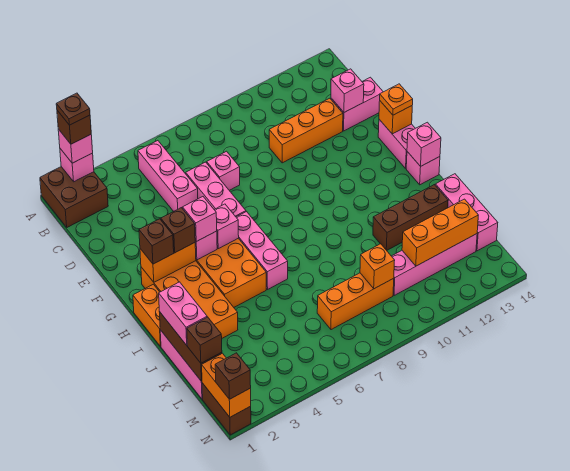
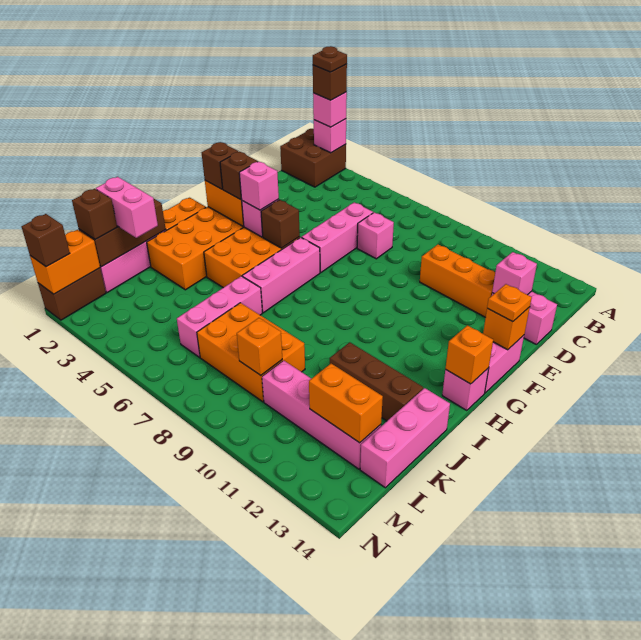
pink 1x3 brick [138,141,198,211] -> pink 1x3 brick moved to [177,276,262,357]
pink 1x1 brick [214,204,239,249] -> brown 1x1 brick [261,200,300,248]
pink 1x1 brick [407,122,441,166] -> orange 1x1 brick [445,325,493,384]
pink 1x2 brick [159,282,207,345] -> pink 1x2 brick turned to [96,177,158,238]
orange 1x3 brick [317,273,394,330] -> orange 2x3 brick [197,303,305,402]
orange 1x3 brick [402,199,478,266] -> orange 1x2 brick [309,364,383,443]

